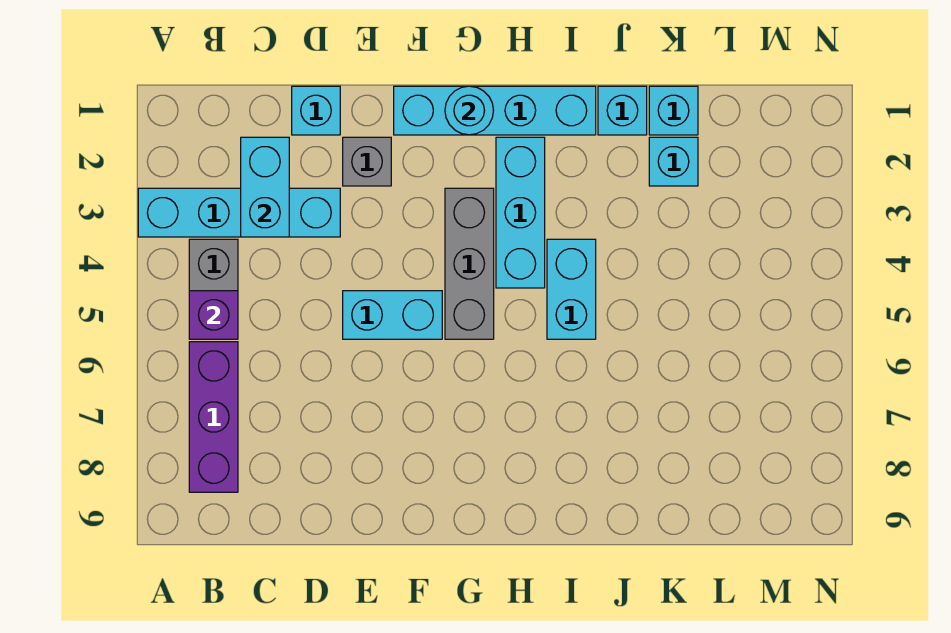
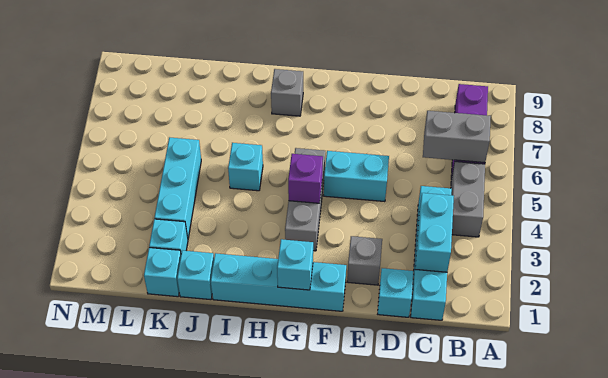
cyan 1x4 brick [138,188,340,237] -> cyan 1x4 brick turned to [411,186,452,320]
purple 1x1 brick [189,291,238,339] -> purple 1x1 brick moved to [288,154,323,203]
none -> grey 1x2 brick [423,111,491,163]
cyan 1x1 round brick [445,86,493,135] -> cyan 1x1 brick [277,239,313,290]
cyan 1x3 brick [496,137,545,288] -> cyan 1x3 brick moved to [154,137,201,238]
none -> grey 1x1 brick [271,69,303,116]
cyan 1x2 brick [547,239,596,339] -> cyan 1x1 brick [228,143,263,191]

